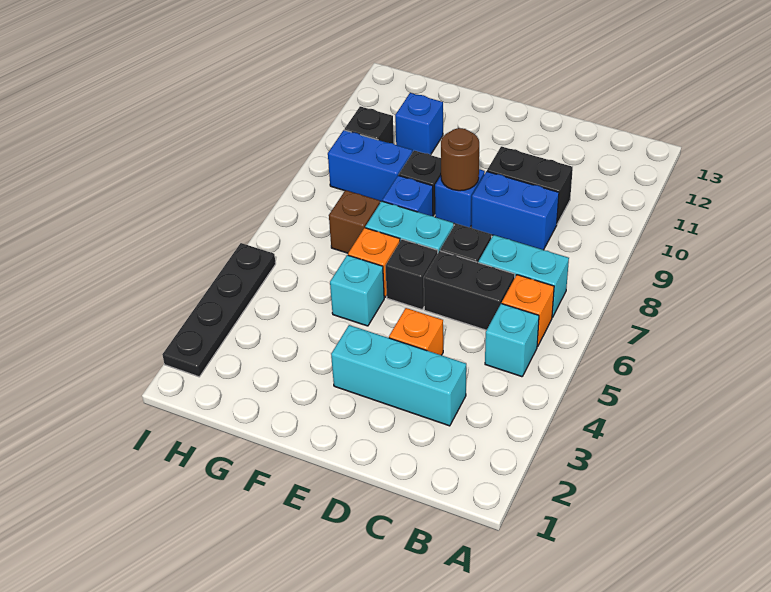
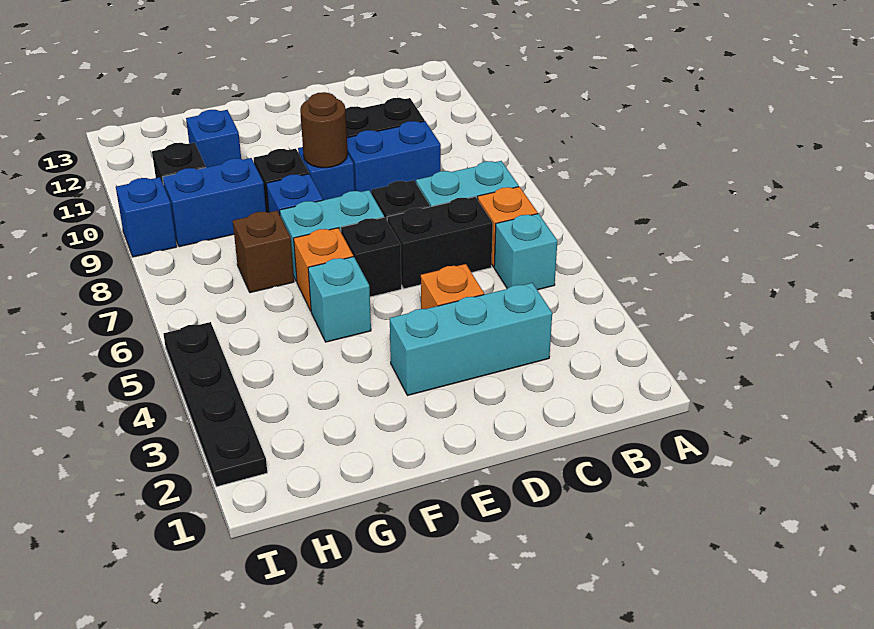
none -> blue 1x1 brick [116,177,177,257]

